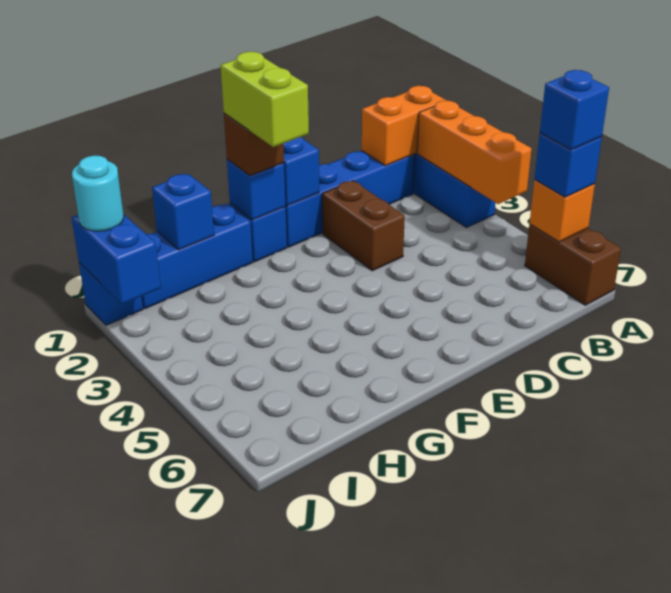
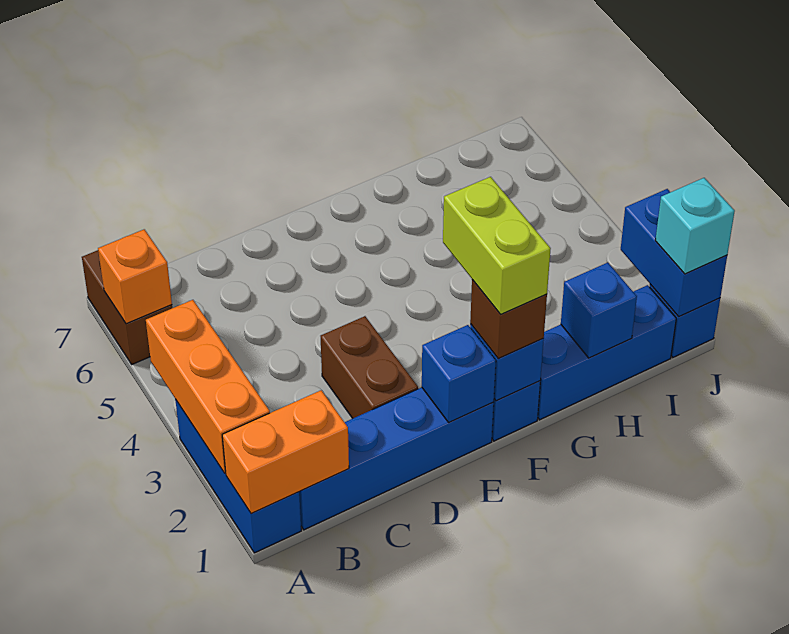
blue 1x1 brick [535,133,602,197] -> none
blue 1x1 brick [540,70,609,150] -> none
cyan 1x1 round brick [72,156,124,231] -> cyan 1x1 brick [655,178,735,274]

